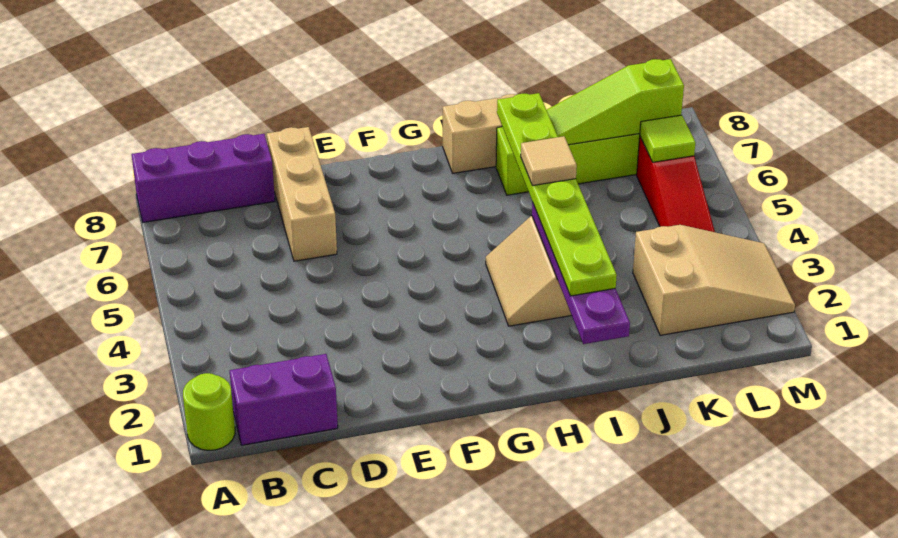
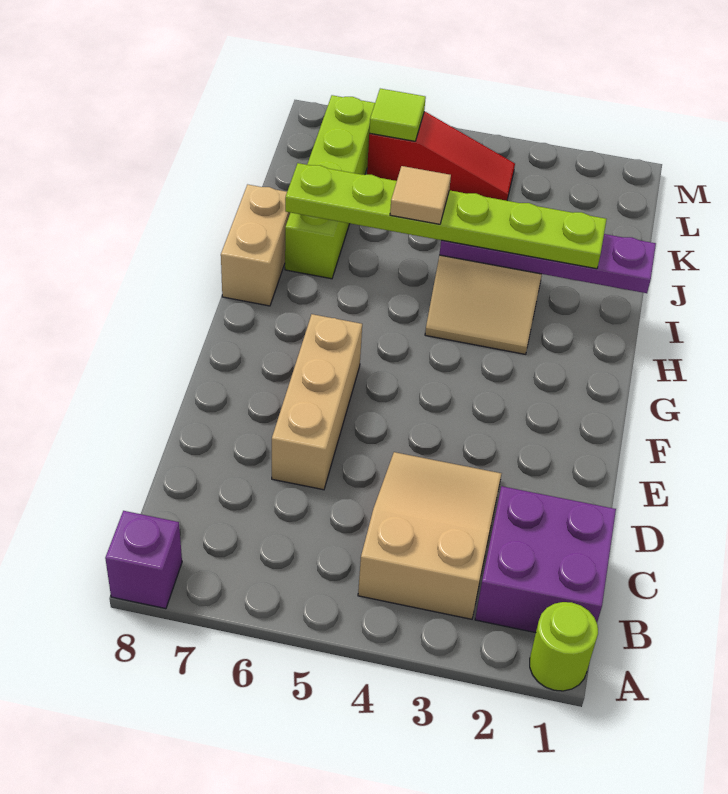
purple 1x3 brick [132,134,275,222] -> purple 1x1 brick [105,511,182,609]
purple 1x2 brick [230,354,338,445] -> purple 2x2 brick [475,486,616,633]
tan 1x3 brick [267,127,337,261] -> tan 1x3 brick turned to [272,314,362,490]
lime 1x3 slope [547,59,684,145] -> none
tan 2x3 slope [633,225,795,335] -> tan 2x3 slope moved to [358,452,501,619]

